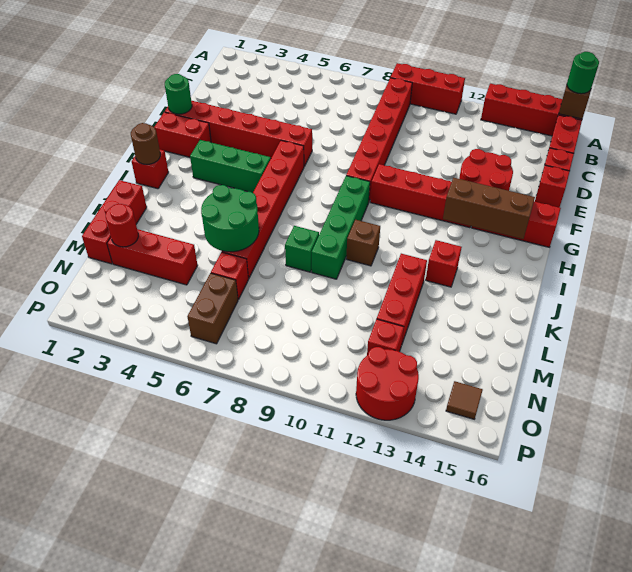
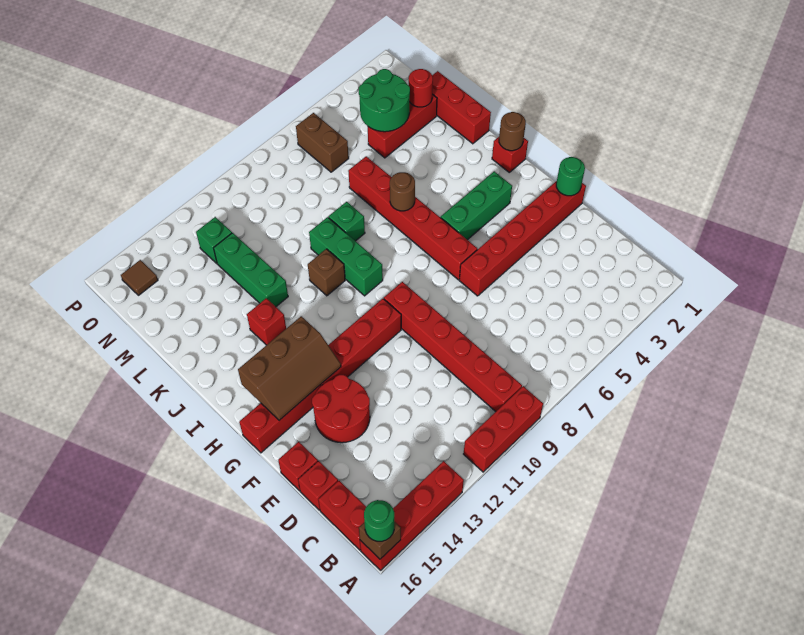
red 1x2 brick [154,112,211,157] -> none
green 1x4 brick [312,176,370,279] -> green 1x3 brick [309,217,383,296]
none -> brown 1x1 round brick [390,172,415,211]
green 2x2 round brick [201,185,259,252] -> green 2x2 round brick moved to [359,69,410,132]
red 1x3 brick [377,254,427,343] -> green 1x3 brick [214,233,288,307]
red 1x1 brick [211,252,249,300] -> none
red 1x1 brick [367,319,404,355] -> green 1x1 brick [196,217,232,263]
red 2x2 round brick [356,347,419,420] -> none

